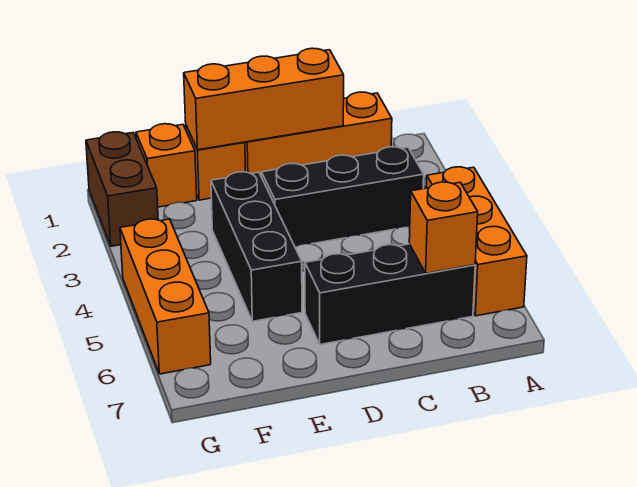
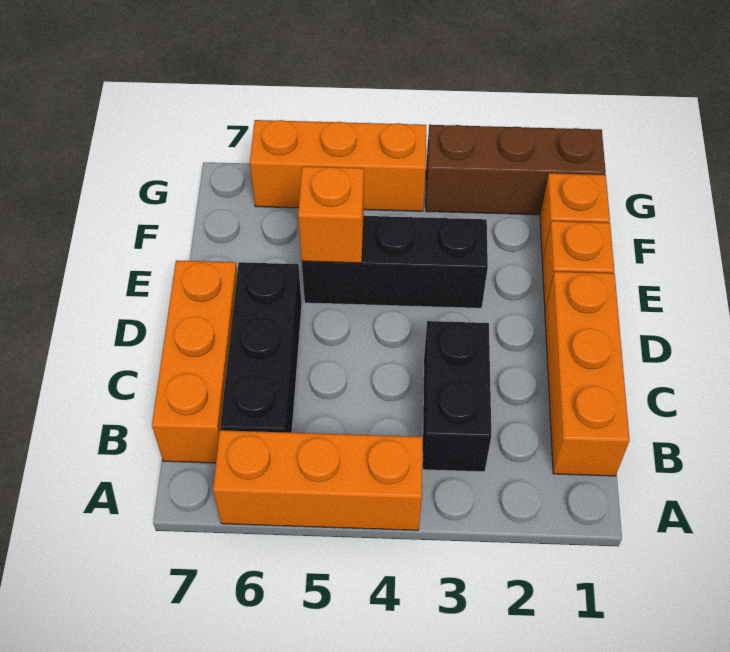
black 1x3 brick [262,147,424,247] -> black 1x2 brick [423,321,491,472]
orange 1x1 brick [409,182,478,273] -> orange 1x1 brick moved to [298,167,364,263]
orange 1x3 brick [184,48,344,150] -> orange 1x3 brick moved to [152,260,237,463]
brown 1x2 brick [86,132,158,246] -> brown 1x3 brick [426,125,606,215]

